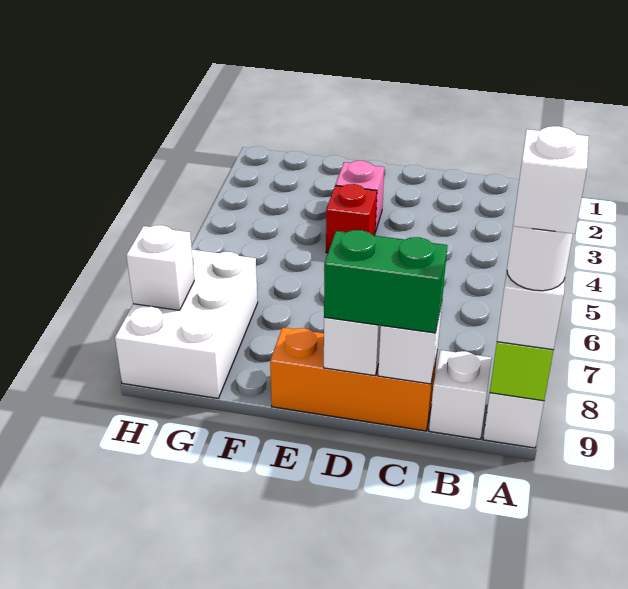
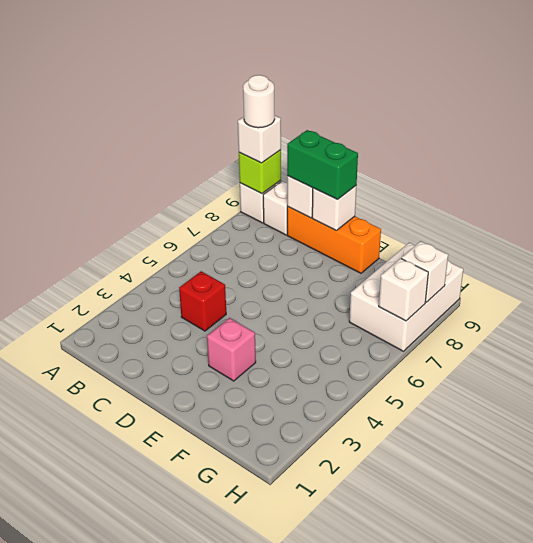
white 1x1 brick [513,126,589,234] -> white 1x1 brick moved to [379,258,428,321]
red 1x1 brick [326,184,377,253] -> red 1x1 brick moved to [179,271,226,331]

